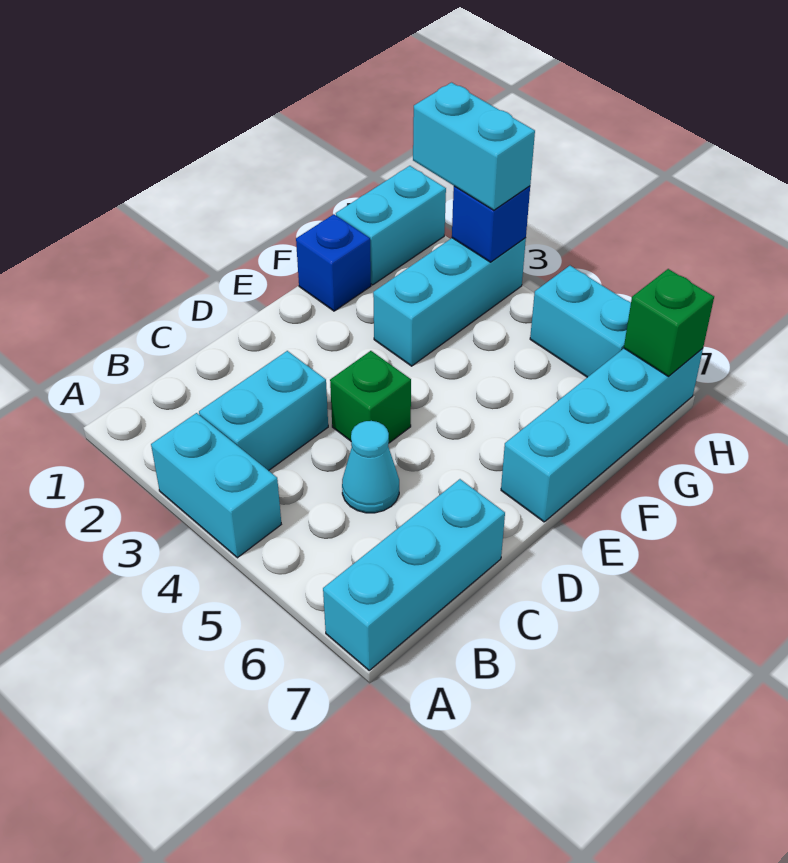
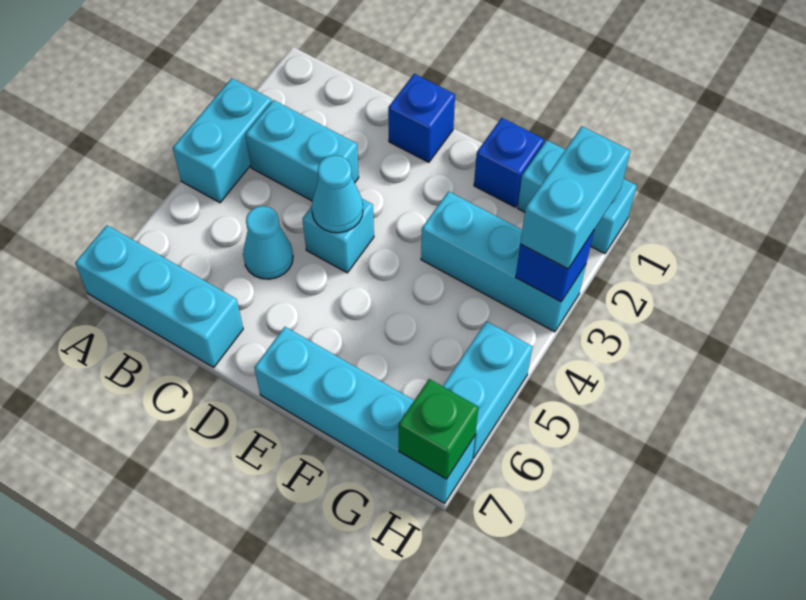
none -> blue 1x1 brick [388,74,455,162]
green 1x1 brick [330,351,411,443] -> cyan 1x1 brick [302,199,374,273]
none -> cyan 1x1 cone [312,155,363,233]

